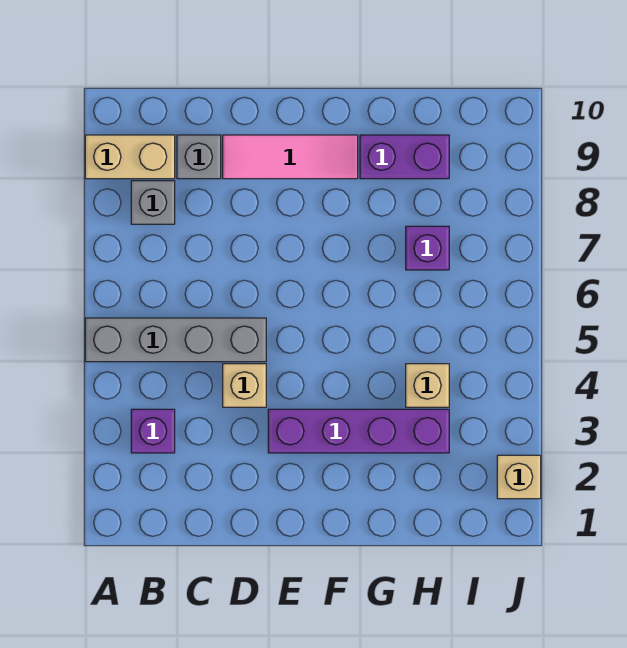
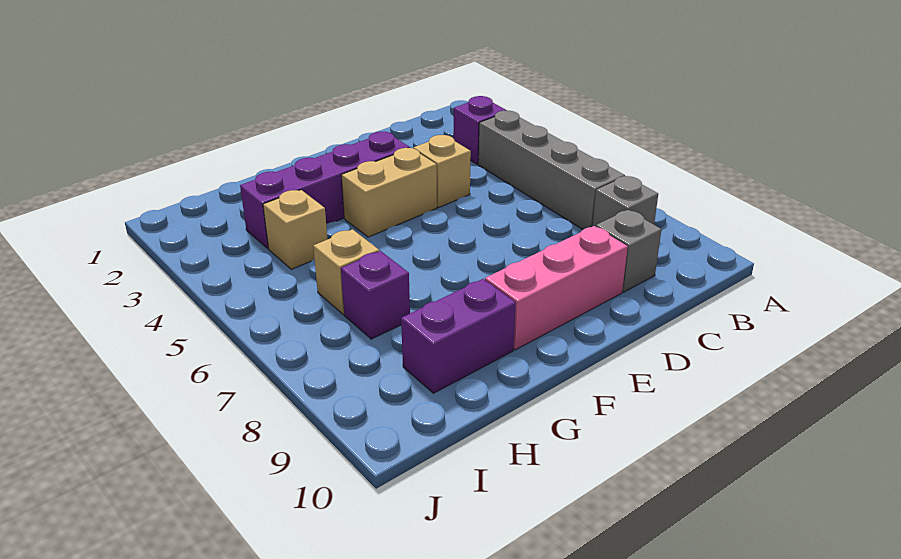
grey 1x4 brick [85,318,266,362] -> grey 1x4 brick turned to [478,111,625,229]
tan 1x2 brick [85,135,175,179] -> tan 1x2 brick moved to [341,148,437,237]
pink 1x3 tile [223,135,358,179] -> pink 1x3 brick [485,226,628,350]
tan 1x1 brick [497,455,541,499] -> tan 1x1 brick moved to [313,229,379,314]

